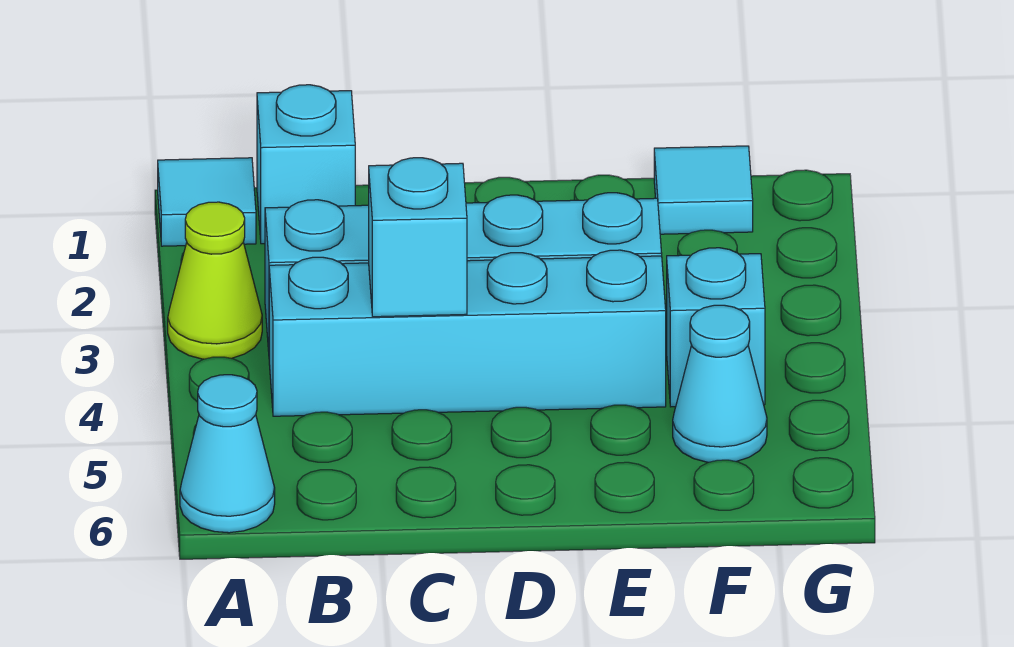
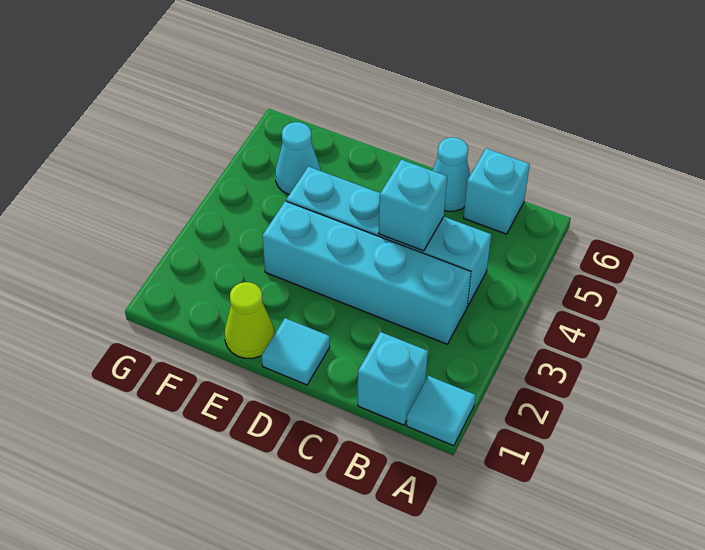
lime 1x1 cone [168,202,262,359] -> lime 1x1 cone moved to [225,282,274,358]
cyan 1x1 cone [180,375,275,533] -> cyan 1x1 cone moved to [432,137,470,211]
cyan 1x1 tile [654,146,753,234] -> cyan 1x1 tile moved to [262,318,330,385]
cyan 1x1 brick [667,248,765,407] -> cyan 1x1 brick moved to [464,148,530,234]

